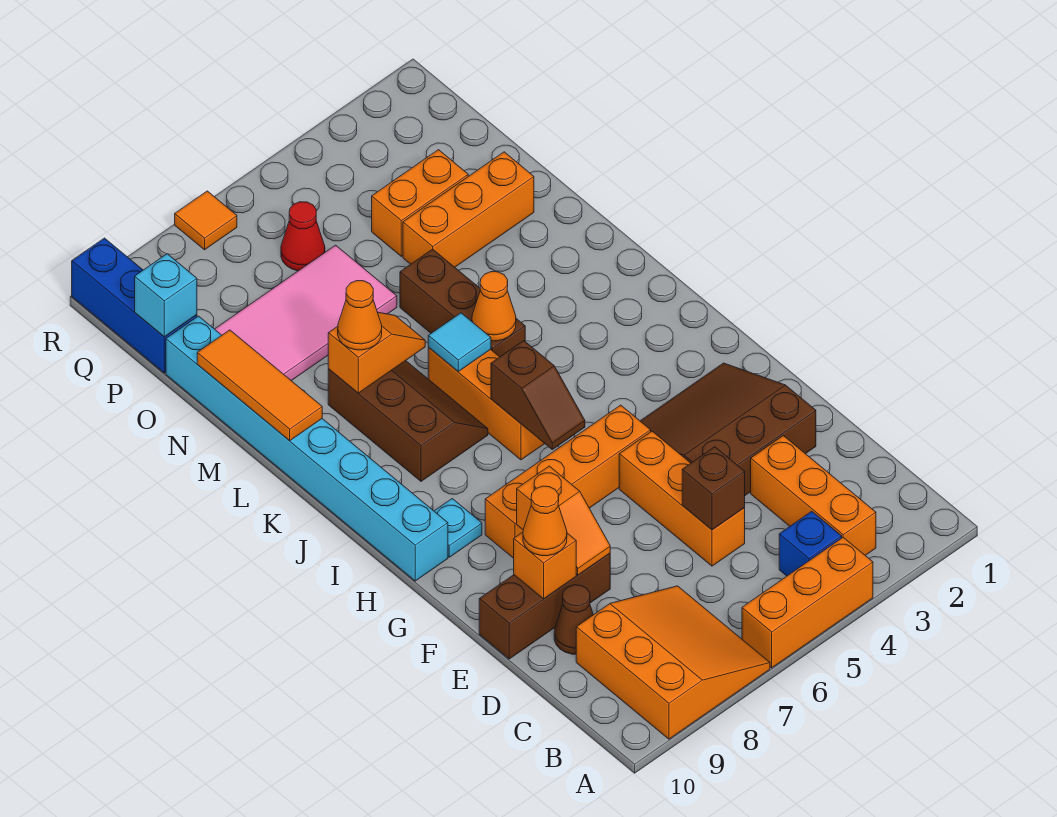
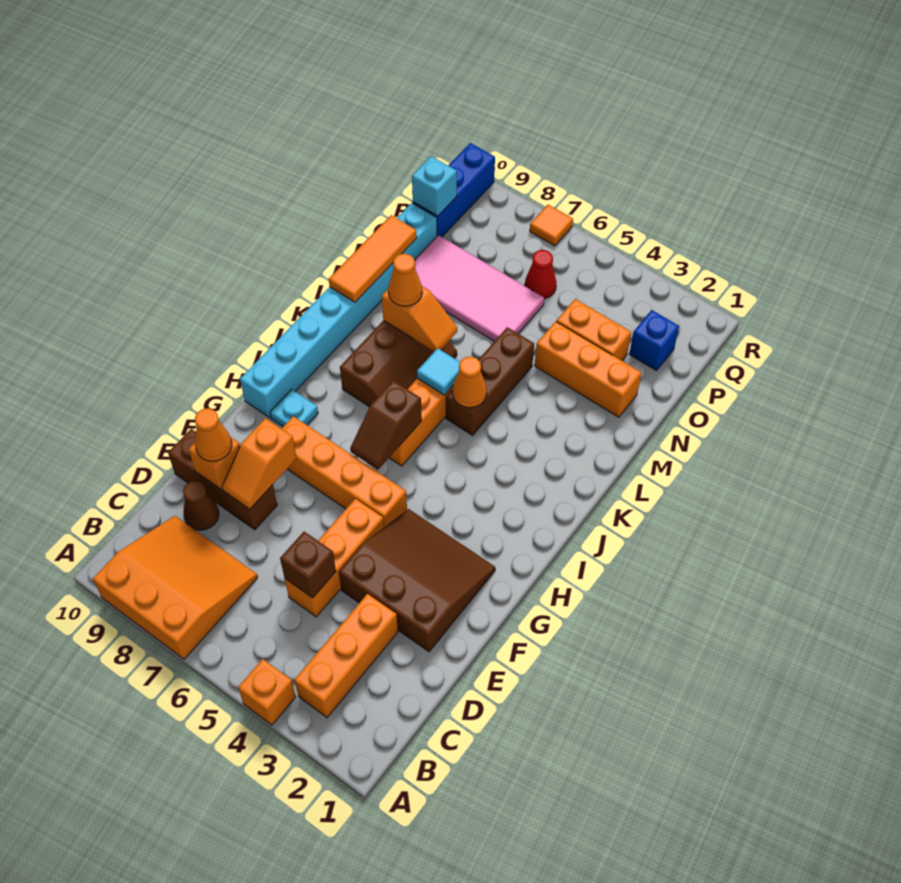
orange 1x3 brick [742,537,873,668] -> orange 1x1 brick [238,659,296,725]
orange 3x3 slope [576,586,770,739] -> orange 3x3 slope turned to [93,516,258,659]
blue 1x1 brick [779,511,842,576] -> blue 1x1 brick moved to [629,310,679,370]

